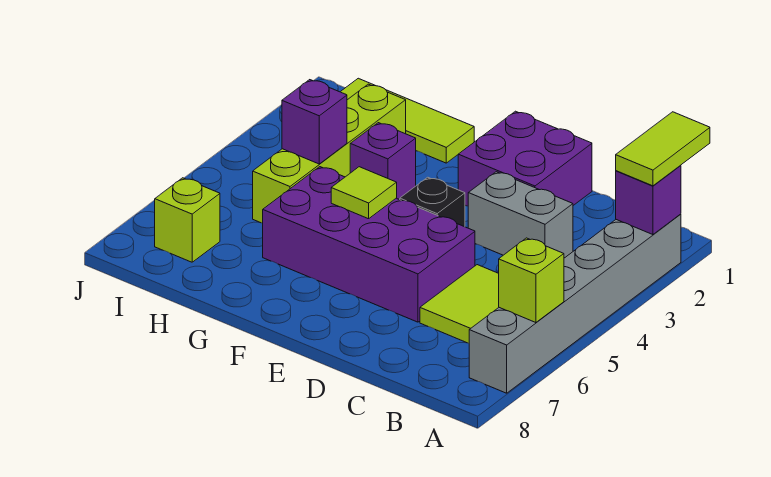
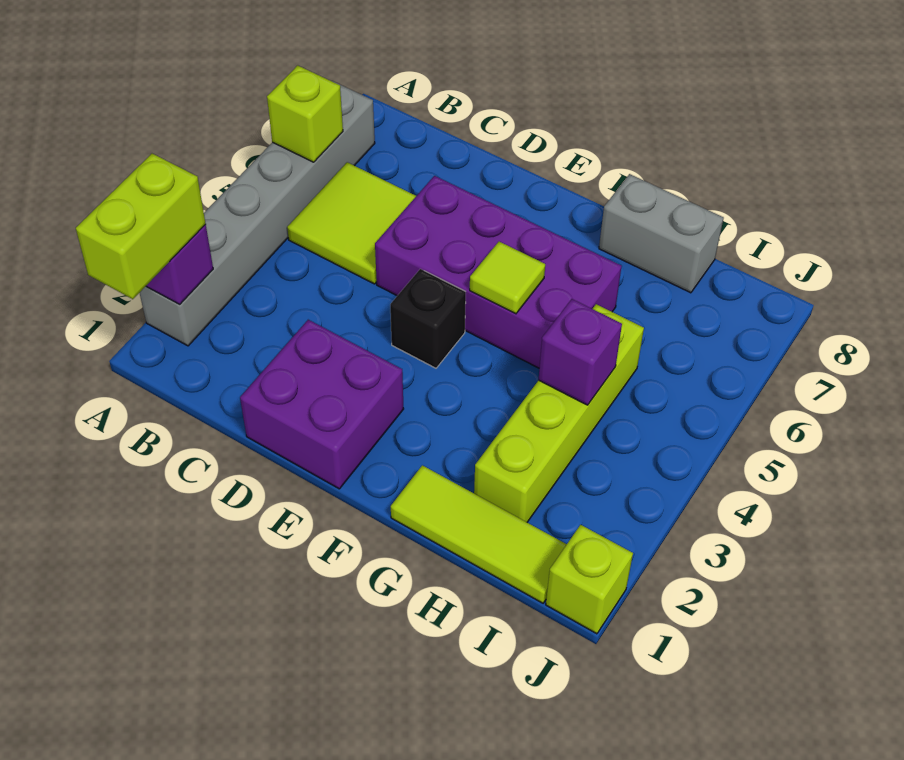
lime 1x2 tile [616,112,710,186] -> lime 1x2 brick [76,154,206,299]
grey 1x2 brick [468,172,573,258] -> grey 1x2 brick moved to [599,174,724,293]
purple 1x1 brick [350,123,416,199] -> none
lime 1x1 brick [155,178,220,262] -> lime 1x1 brick moved to [546,525,633,634]

